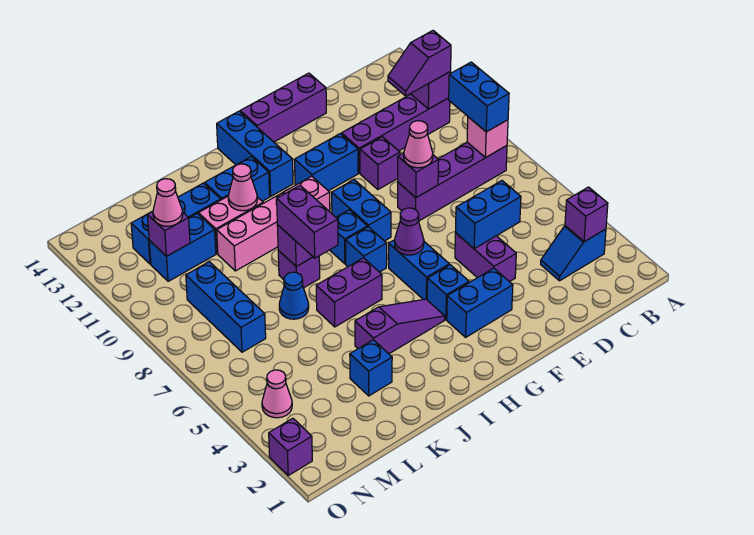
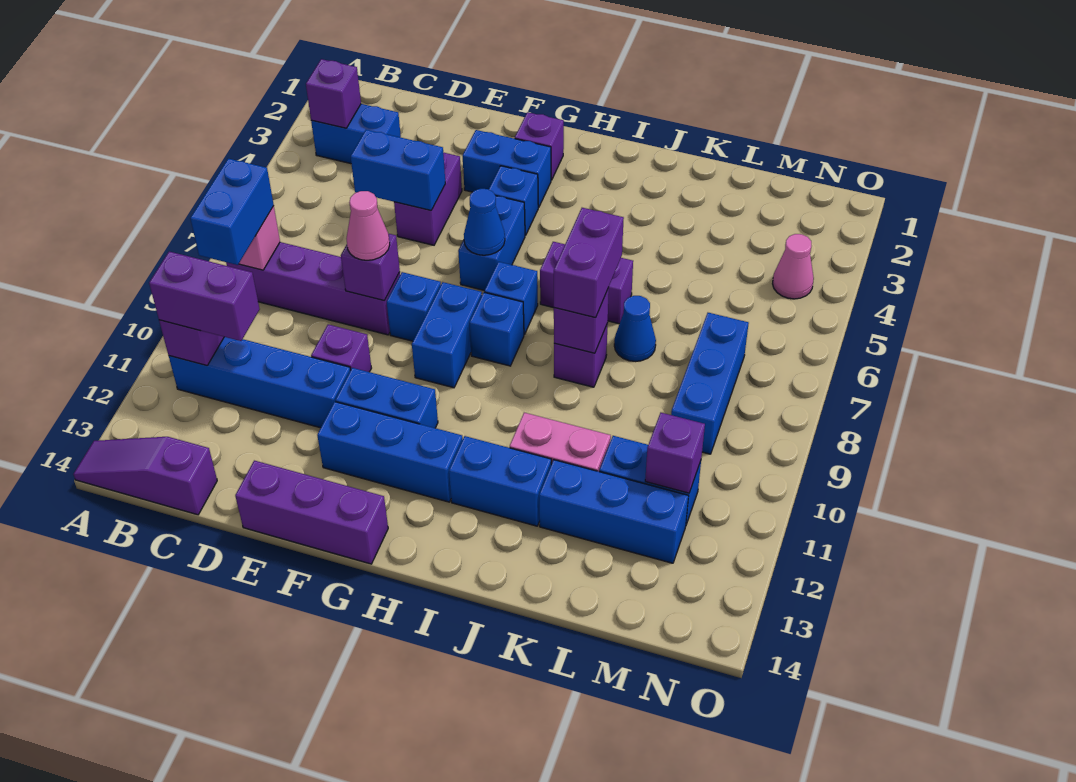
blue 1x2 slope [541,226,606,281] -> blue 1x2 brick [311,104,401,164]
purple 1x4 brick [342,94,450,173] -> blue 1x4 brick [169,337,351,428]
purple 1x2 slope [388,31,451,96] -> purple 1x2 brick [149,252,260,341]
purple 1x1 cone [395,208,424,255] -> blue 1x1 cone [464,189,505,255]
purple 1x3 slope [355,299,445,354] -> purple 1x3 slope moved to [73,437,217,515]
pink 1x4 brick [217,176,330,271] -> none
blue 1x3 brick [217,111,293,196] -> blue 1x3 brick turned to [317,402,463,502]
pink 1x1 cone [228,164,257,211] -> none
blue 1x1 brick [350,340,392,396] -> blue 1x1 brick moved to [387,272,441,341]
pink 1x1 cone [153,179,183,226] -> none
purple 1x1 brick [269,418,312,475] -> purple 1x1 brick moved to [515,112,564,180]

